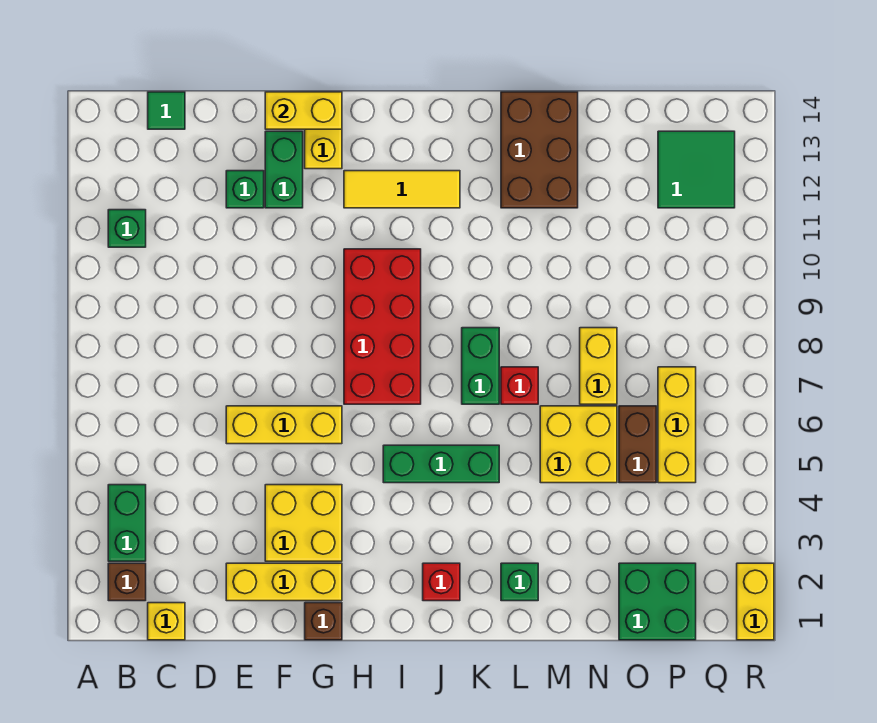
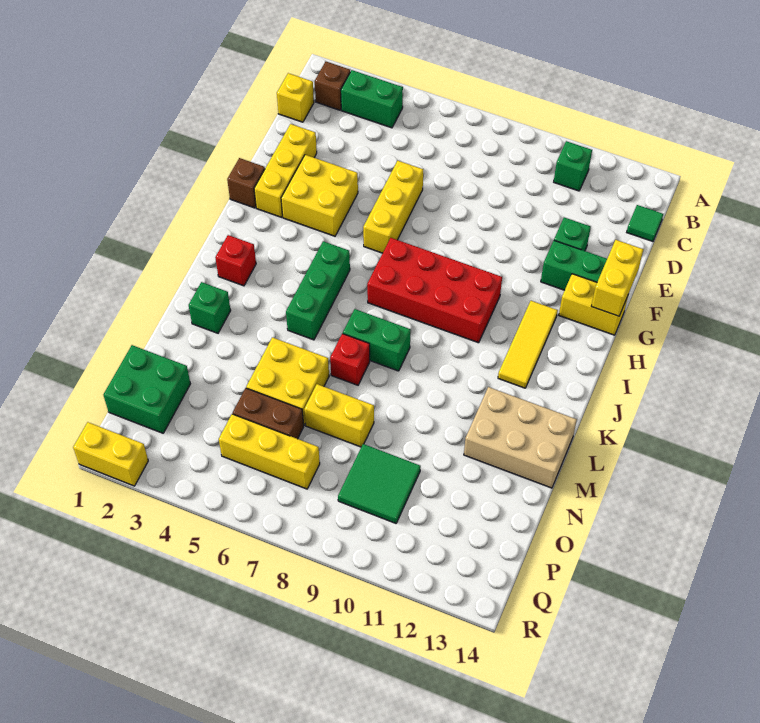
brown 2x3 brick [501,92,578,208] -> tan 2x3 brick [464,387,577,488]
green 2x2 tile [658,131,735,208] -> green 2x2 tile moved to [338,444,421,523]

